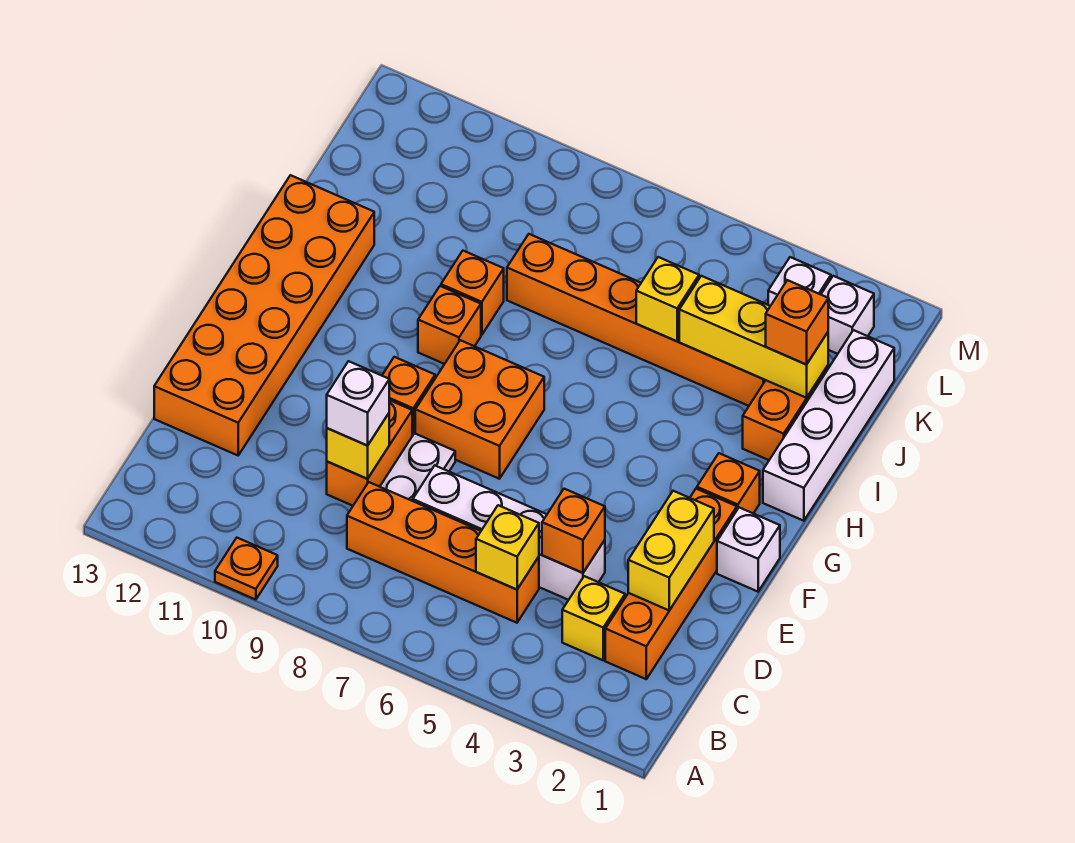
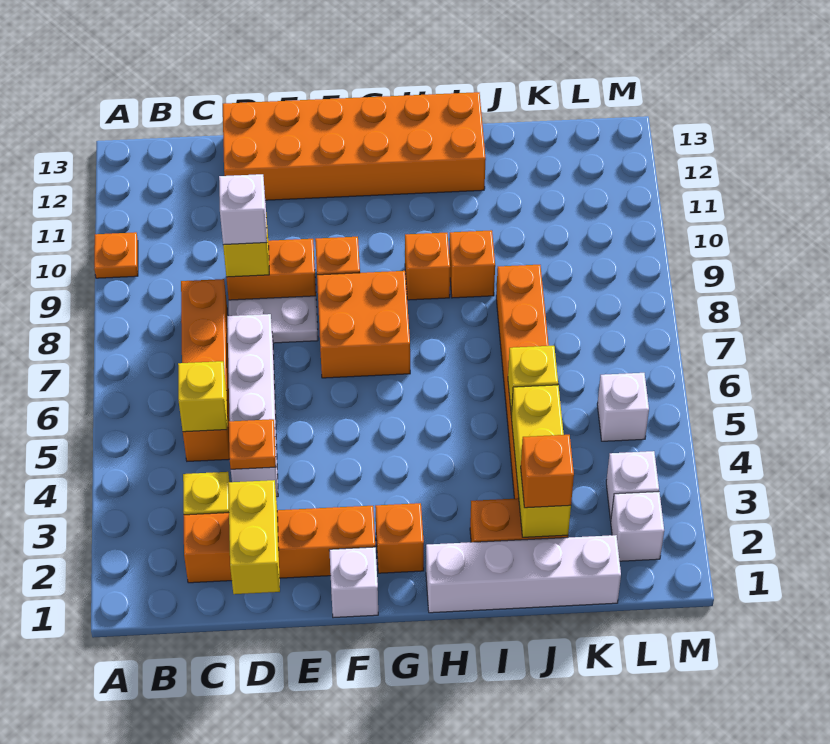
yellow 1x2 brick [628,491,714,610] -> yellow 1x2 brick turned to [228,480,280,594]
orange 1x1 brick [542,489,605,573] -> orange 1x1 plate [229,419,276,469]
none -> white 1x1 brick [597,373,649,441]

